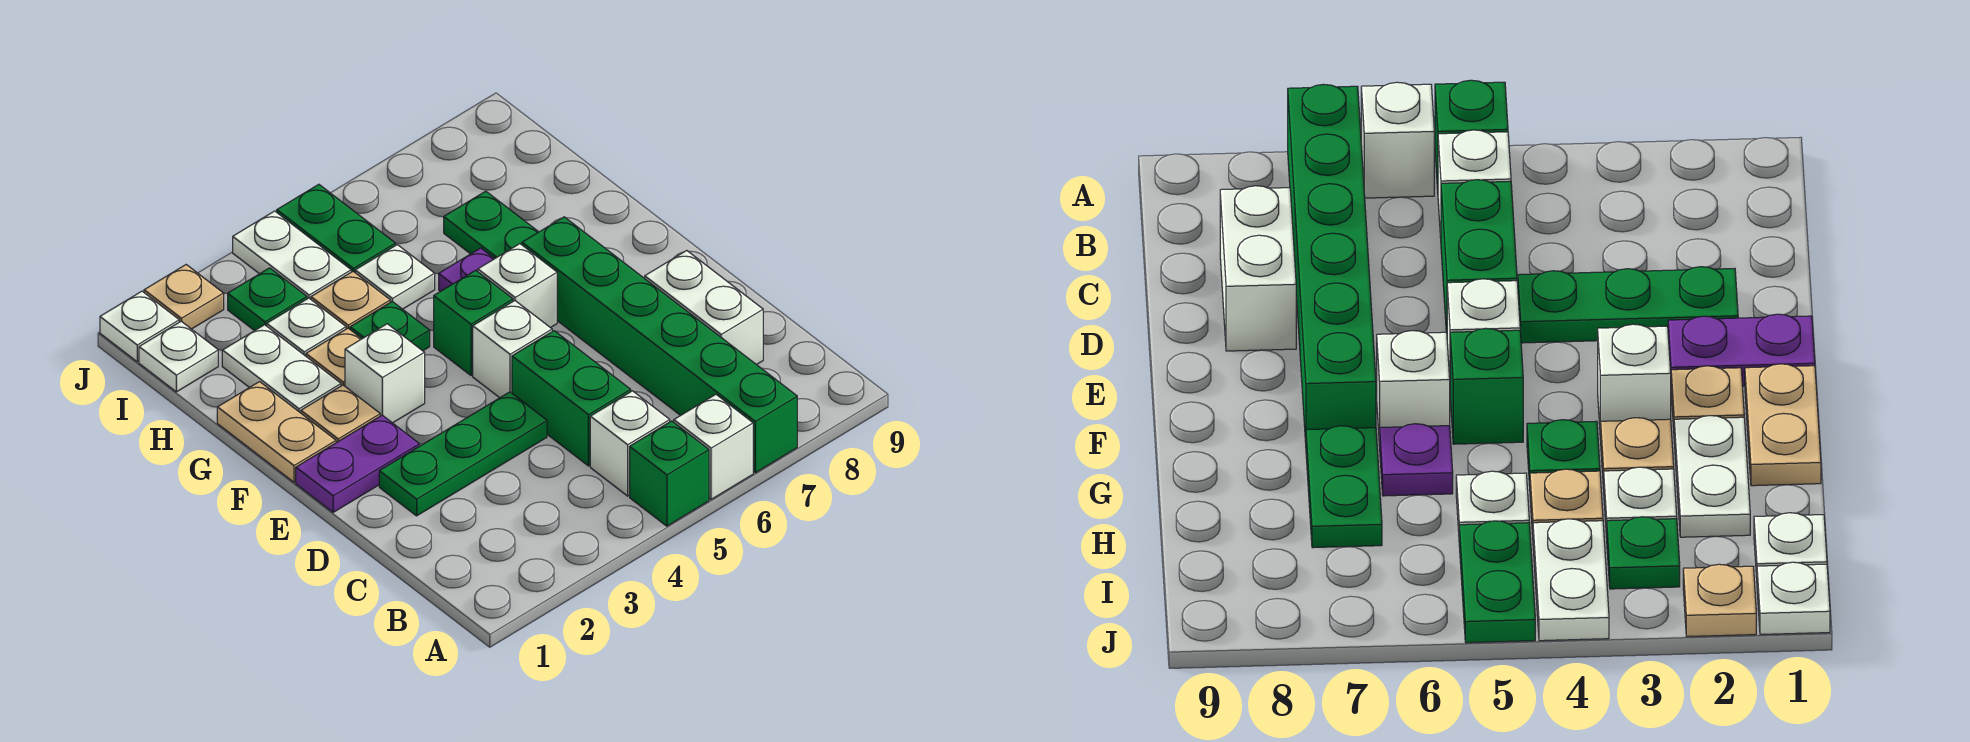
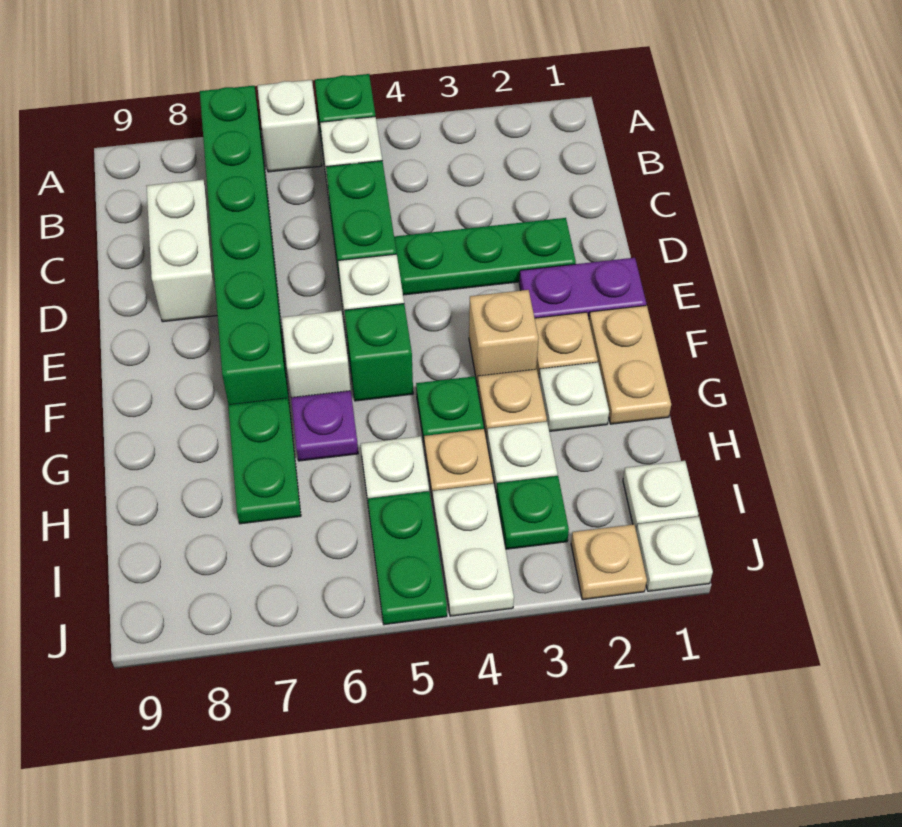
white 1x1 brick [345,324,425,423] -> tan 1x1 brick [469,290,539,387]
white 1x2 plate [222,325,341,413] -> white 1x1 plate [539,362,609,431]

